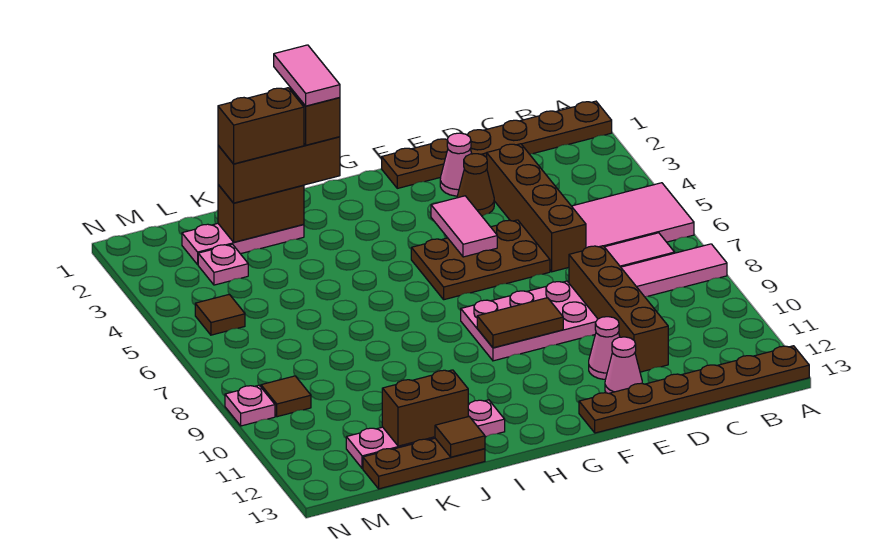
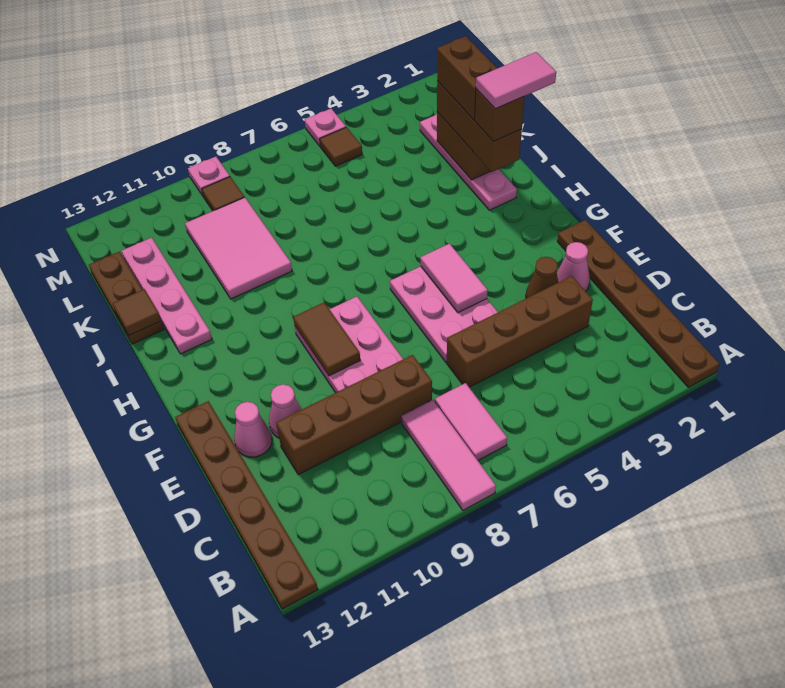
pink 2x3 tile [572,183,694,248] -> pink 2x3 tile moved to [185,197,292,299]
brown 2x3 plate [411,220,550,300] -> pink 2x3 plate [390,266,498,362]
pink 1x2 tile [431,196,497,257] -> pink 1x2 tile turned to [421,244,488,313]
pink 1x3 plate [182,224,304,264] -> pink 1x4 plate [420,114,517,210]
brown 1x2 brick [382,370,468,446] -> none
pink 1x1 plate [198,244,248,285] -> pink 1x1 plate moved to [305,109,346,146]

